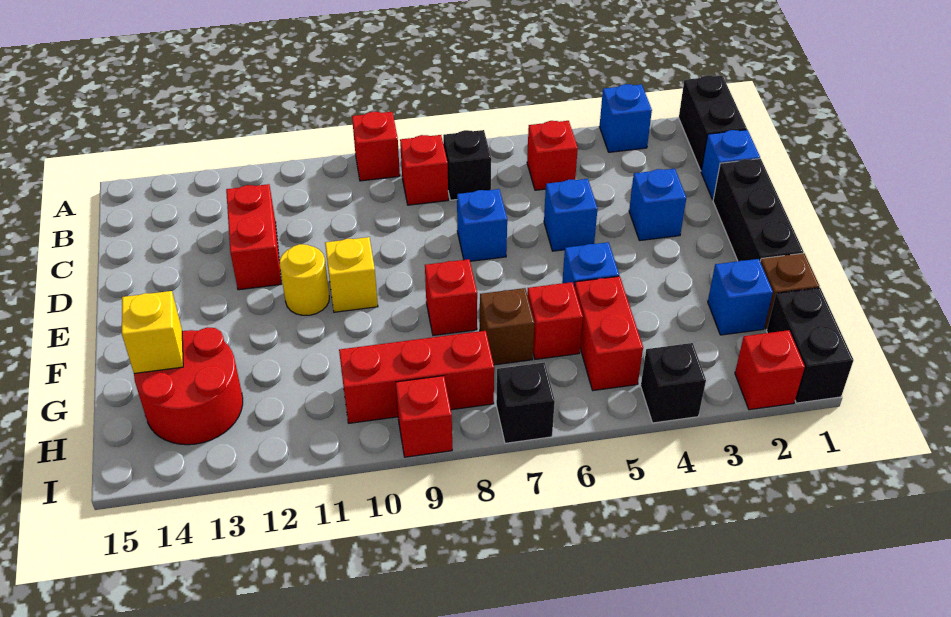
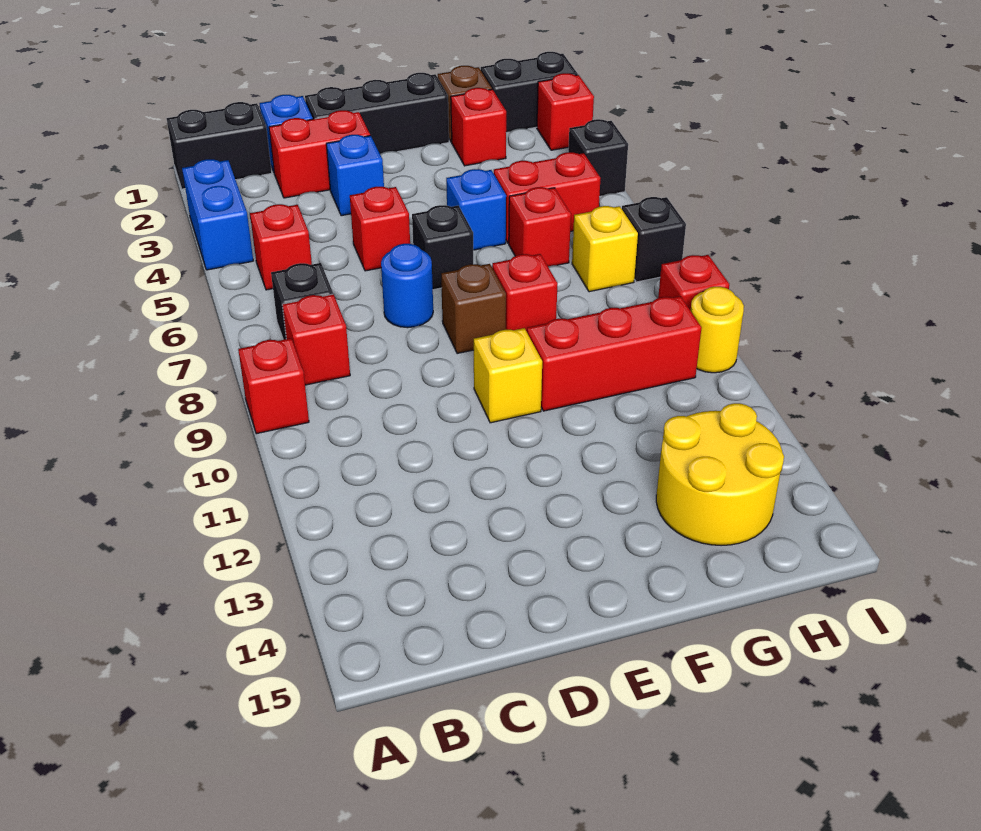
blue 1x1 brick [600,84,652,152] -> blue 1x2 brick [182,159,253,270]
red 1x2 brick [226,184,281,290] -> red 1x2 brick moved to [269,110,370,198]
blue 1x1 brick [544,179,598,251] -> red 1x1 brick [350,187,410,271]
blue 1x1 brick [457,189,507,261] -> blue 1x1 round brick [381,244,433,328]
none -> black 1x1 brick [412,205,473,290]
yellow 1x1 round brick [280,244,329,315] -> yellow 1x1 round brick moved to [691,287,744,373]
blue 1x1 brick [708,259,773,335] -> red 1x1 brick [451,88,506,166]
brown 1x1 brick [480,288,534,365] -> brown 1x1 brick moved to [441,264,506,354]
red 2x2 round brick [134,327,243,445] -> yellow 2x2 round brick [656,403,784,545]
yellow 1x1 brick [122,291,183,373] -> yellow 1x1 brick moved to [572,206,638,292]
red 1x3 brick [339,331,494,423] -> red 1x3 brick turned to [527,296,702,411]

